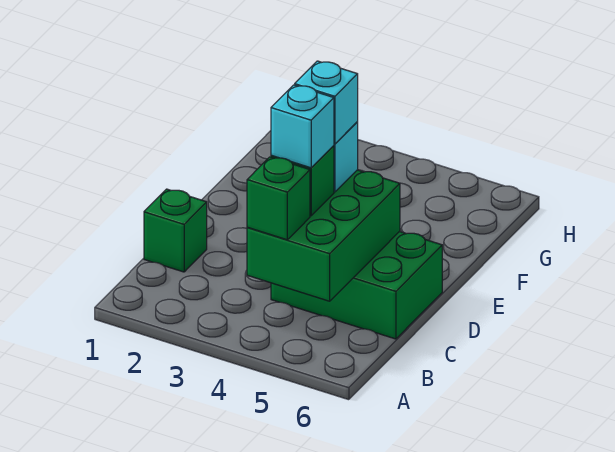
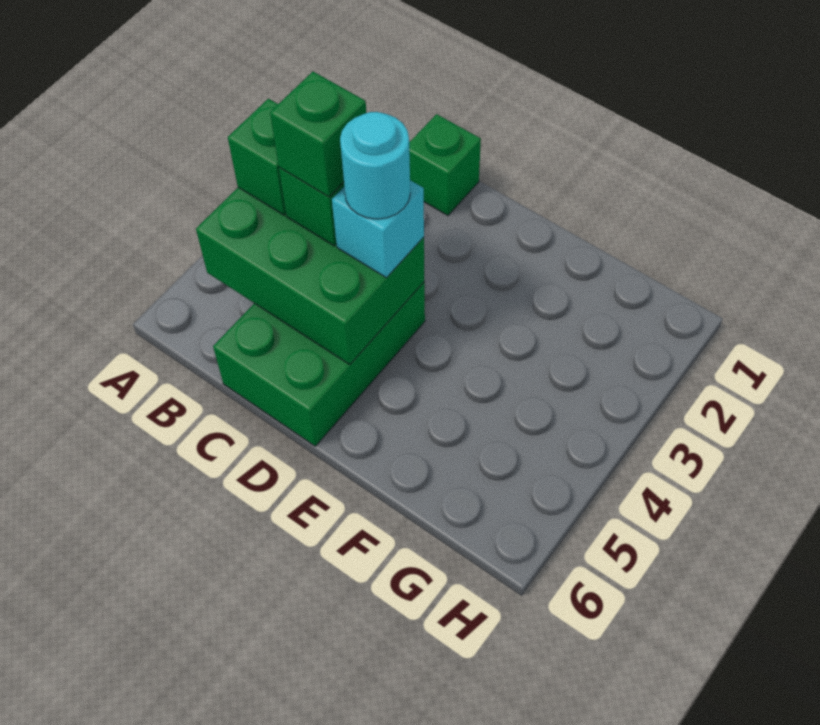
cyan 1x1 brick [271,85,334,168] -> green 1x1 brick [270,72,366,197]
cyan 1x1 brick [295,61,358,144] -> cyan 1x1 round brick [340,112,410,219]

